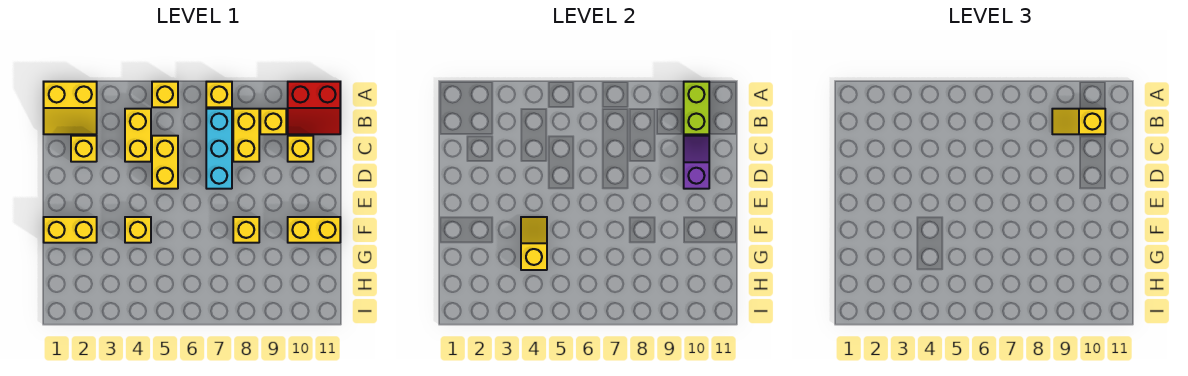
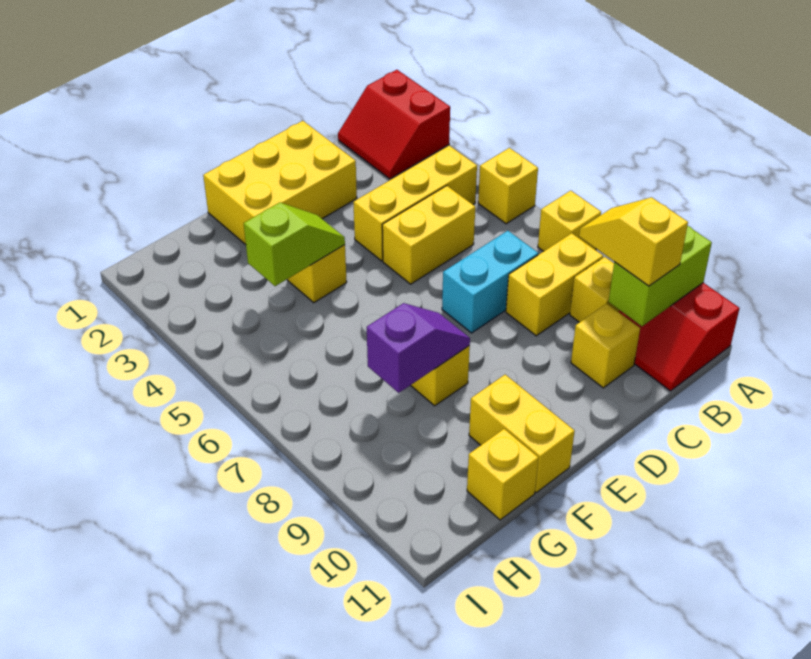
yellow 2x2 slope [44,82,97,134] -> red 2x2 slope [338,70,450,179]
yellow 1x2 brick [125,109,151,162] -> yellow 1x3 brick [353,146,477,261]
cyan 1x3 brick [206,109,232,189] -> cyan 1x2 brick [442,231,538,333]
yellow 1x1 brick [71,136,97,162] -> yellow 1x1 brick moved to [467,429,538,520]
purple 1x2 slope [684,136,709,189] -> purple 1x2 slope moved to [367,303,470,393]
yellow 1x2 brick [44,217,97,243] -> yellow 2x3 brick [203,121,357,245]
yellow 1x2 slope [521,217,547,270] -> lime 1x2 slope [244,203,345,286]

